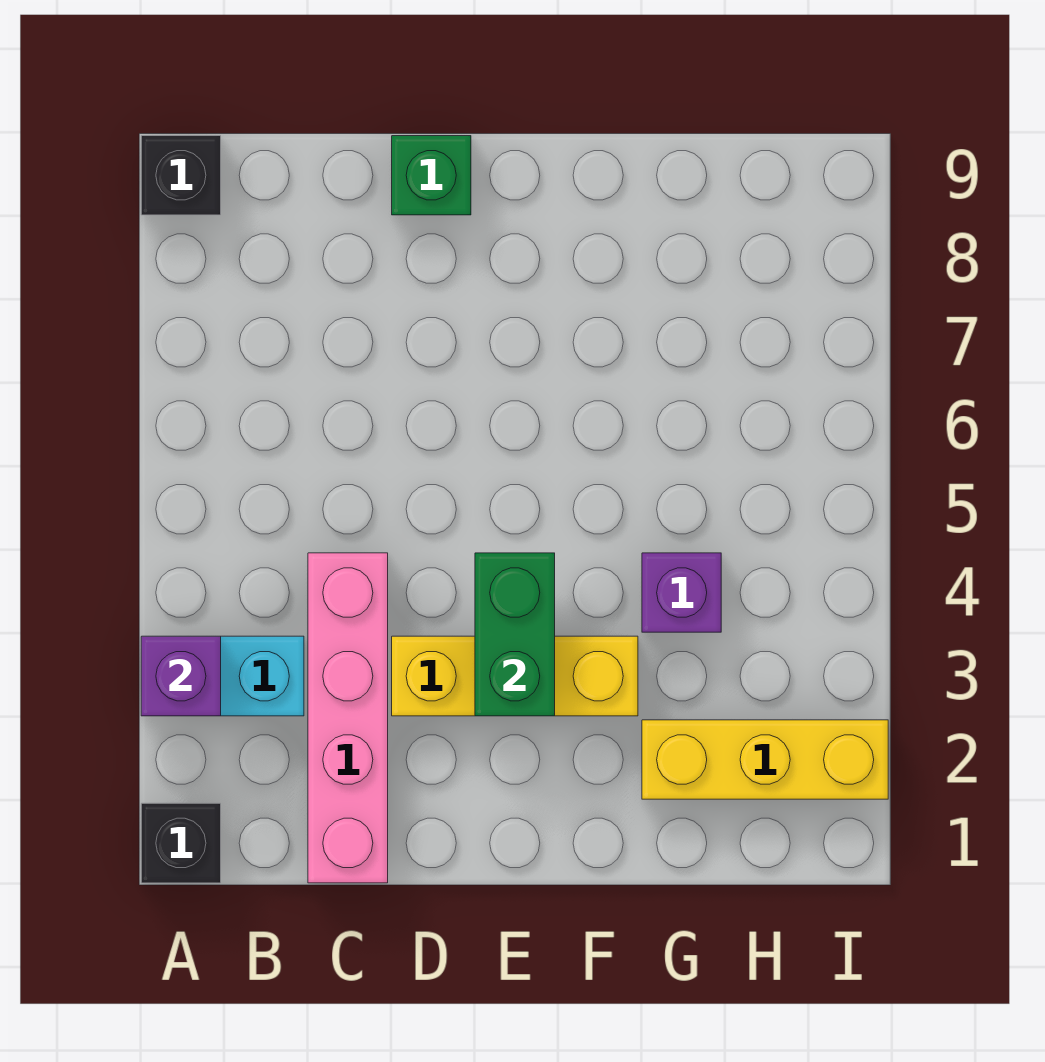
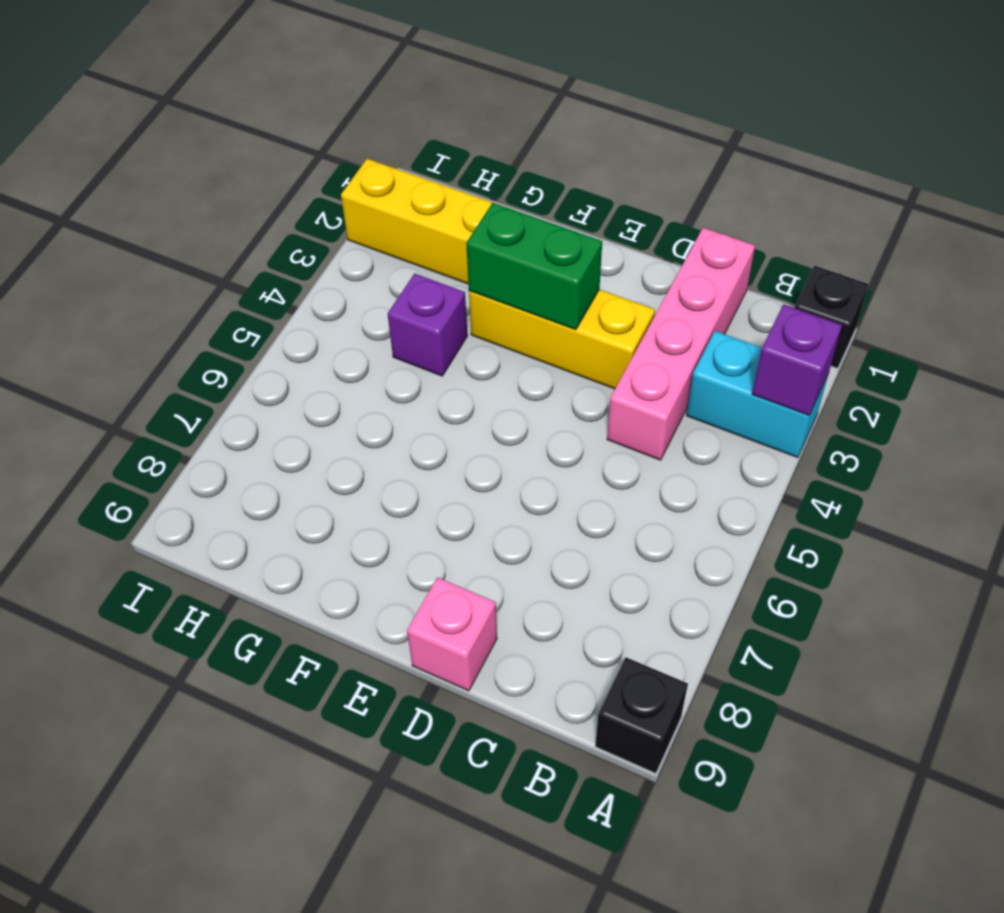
green 1x1 brick [392,136,471,215] -> pink 1x1 brick [407,577,497,691]
green 1x2 brick [475,553,555,716] -> green 1x2 brick turned to [466,203,602,330]

